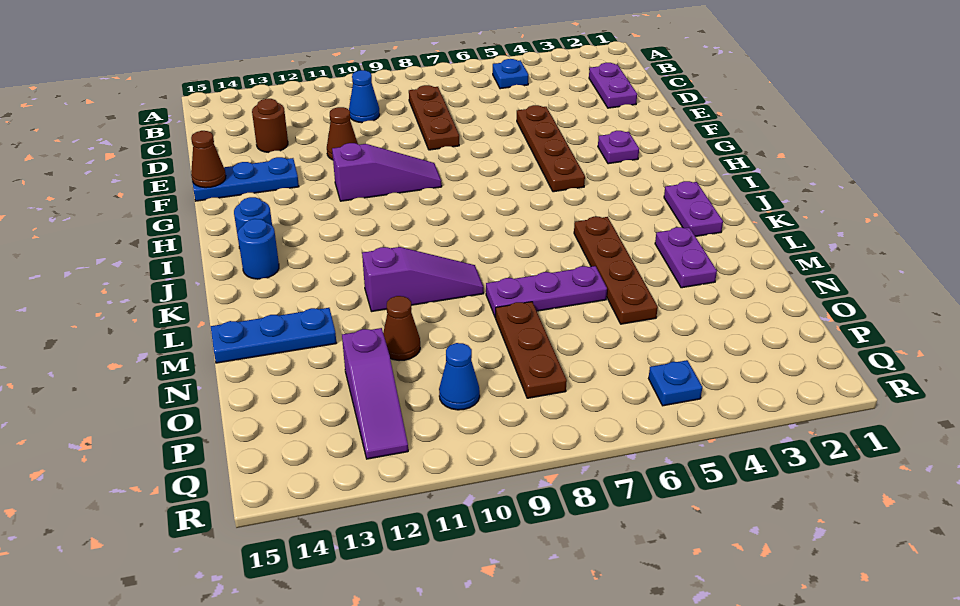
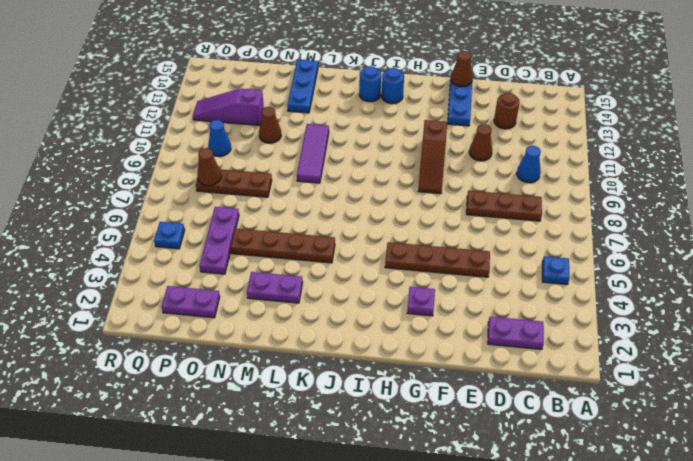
purple 1x3 slope [332,143,442,201] -> brown 1x3 slope [418,120,447,194]
purple 1x2 plate [664,181,723,236] -> purple 1x2 plate moved to [162,286,220,318]
purple 1x3 slope [362,247,484,312] -> purple 1x3 tile [297,124,329,183]
purple 1x3 plate [486,266,607,318] -> purple 1x3 plate moved to [200,207,239,274]
none -> brown 1x1 cone [197,148,221,186]

